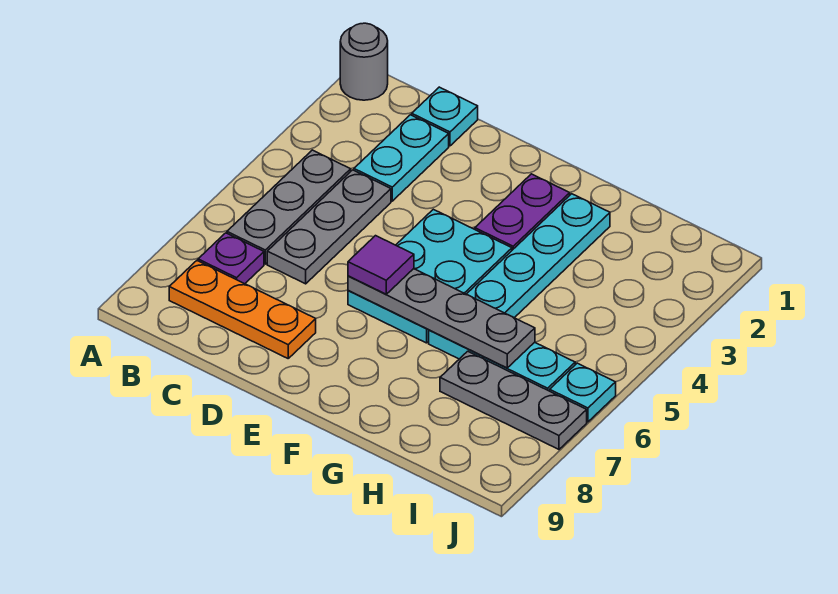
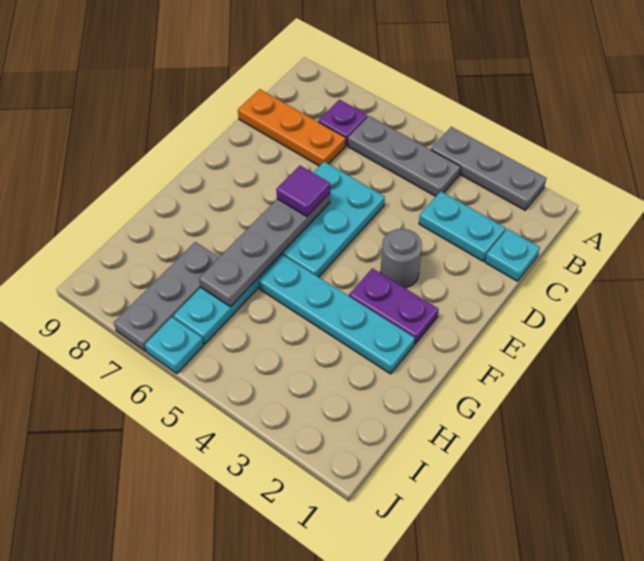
grey 1x1 round brick [340,23,388,100] -> grey 1x1 round brick moved to [381,229,422,288]
orange 1x3 plate [169,261,316,358] -> orange 1x3 plate turned to [238,89,345,166]
grey 1x3 plate [267,170,391,284] -> grey 1x3 plate moved to [431,127,546,210]
cyan 2x3 plate [348,209,512,343] -> cyan 2x3 plate turned to [281,162,385,277]

